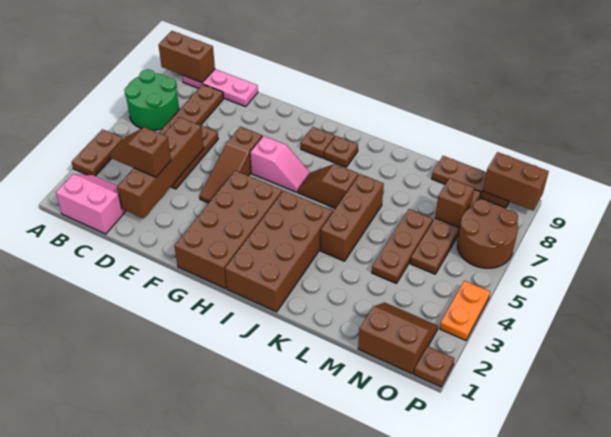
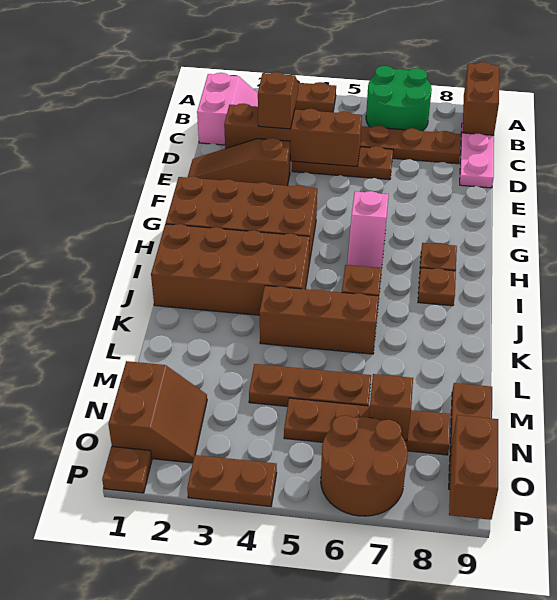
brown 1x3 slope [200,126,262,203] -> brown 1x3 slope moved to [188,138,290,186]
orange 1x2 plate [440,281,490,340] -> brown 1x2 plate [187,455,277,507]

